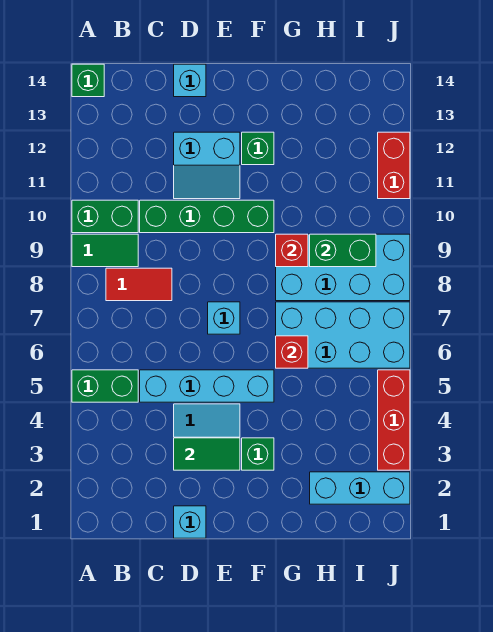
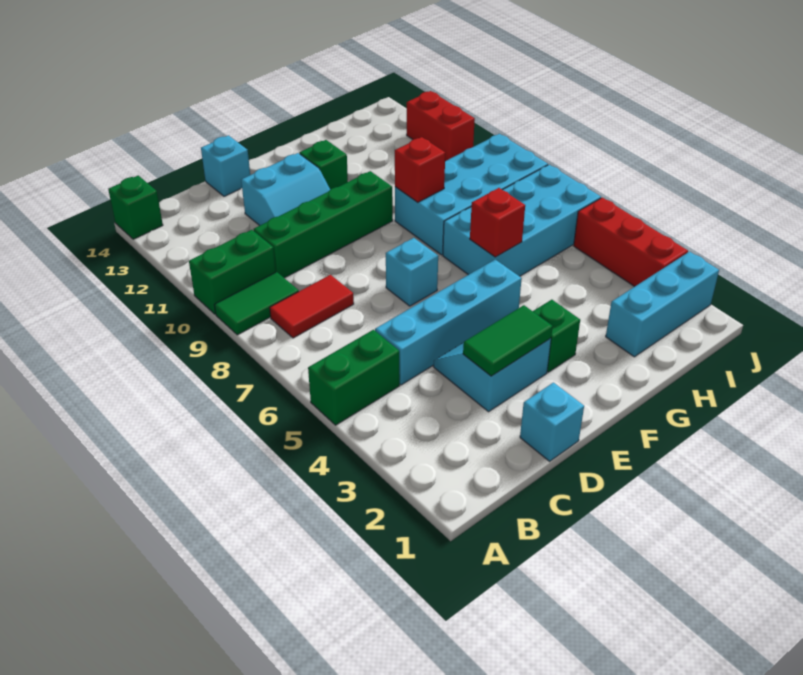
green 1x2 brick [310,234,376,267] -> none

